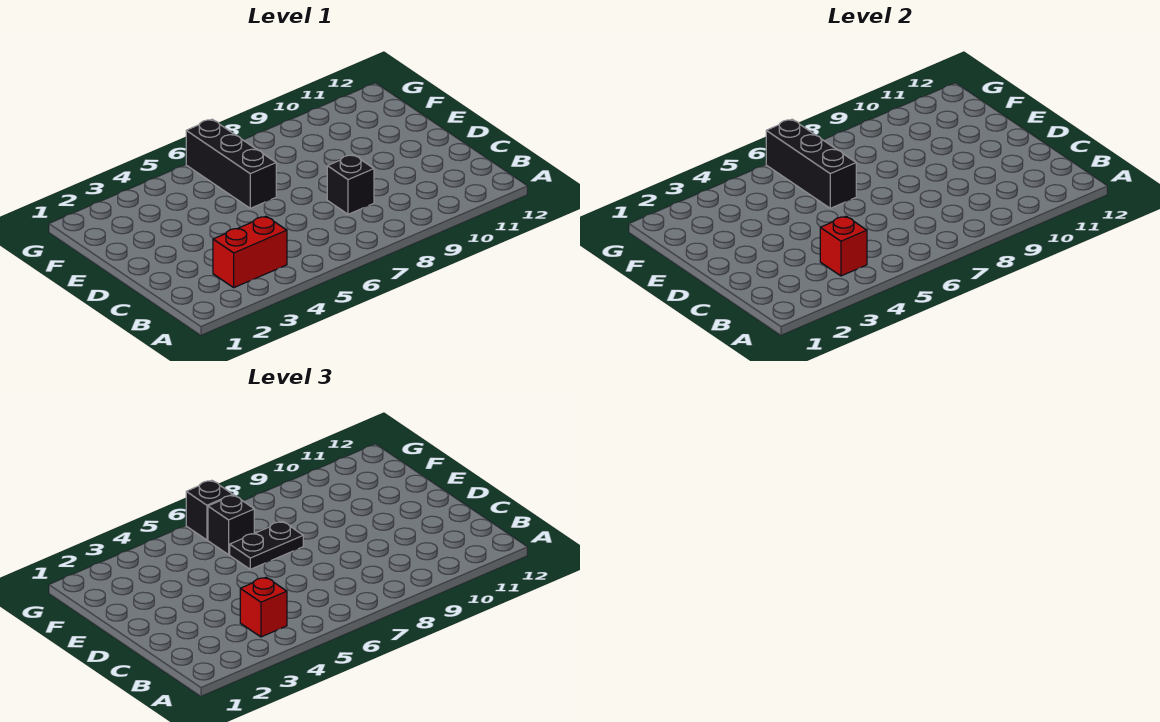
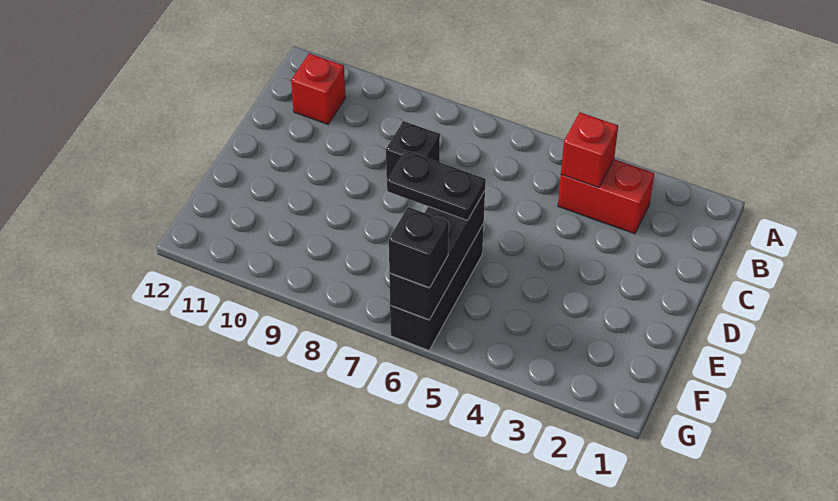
red 1x1 brick [240,577,287,637] -> red 1x1 brick moved to [291,53,346,124]
black 1x1 brick [208,495,254,555] -> none

